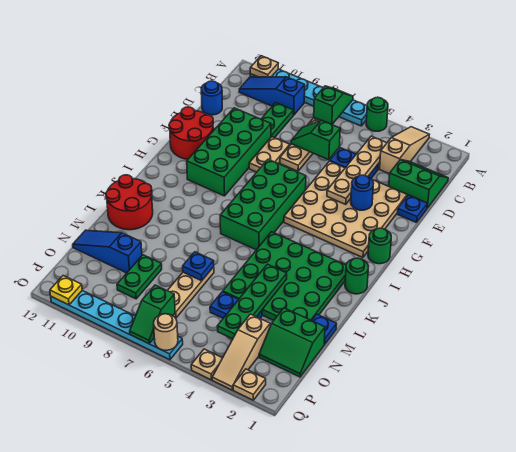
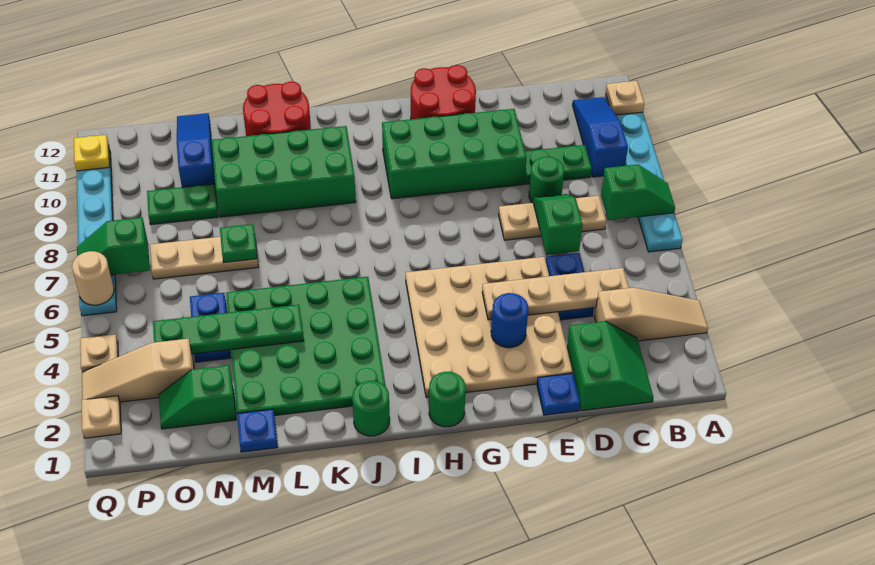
green 1x1 round brick [366,97,388,131] -> green 1x1 round brick moved to [529,157,564,203]
blue 1x1 round brick [201,81,222,115] -> none
tan 1x2 plate [249,137,290,172] -> none
green 2x4 brick [220,159,306,250] -> green 2x4 brick moved to [211,126,356,217]
blue 1x1 plate [183,252,214,281] -> green 1x1 plate [220,224,257,263]
green 2x2 slope [259,308,325,377] -> green 1x2 slope [159,365,236,429]

